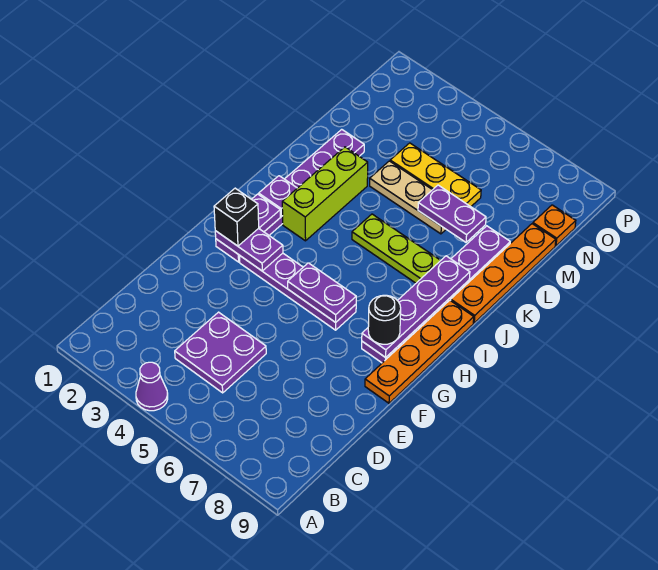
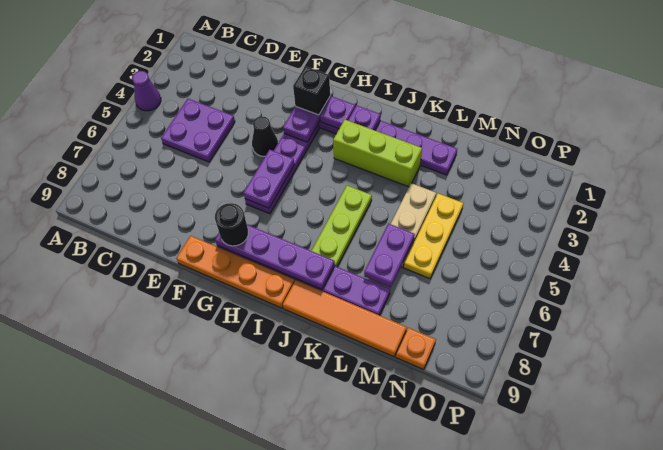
none -> black 1x1 cone [252,116,278,156]
orange 1x4 plate [451,224,556,323] -> orange 1x4 tile [283,280,407,357]

